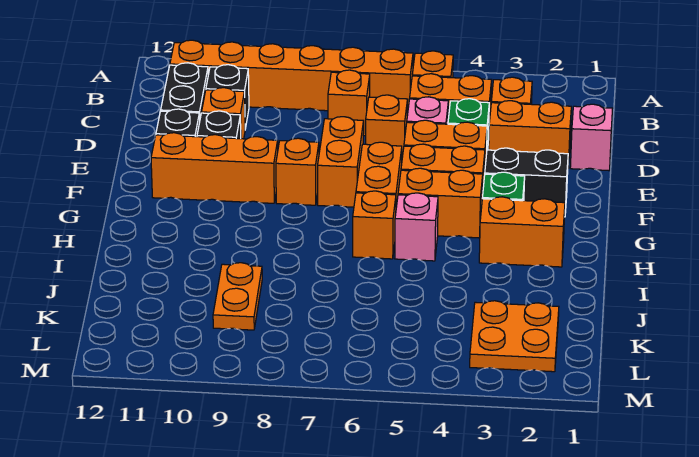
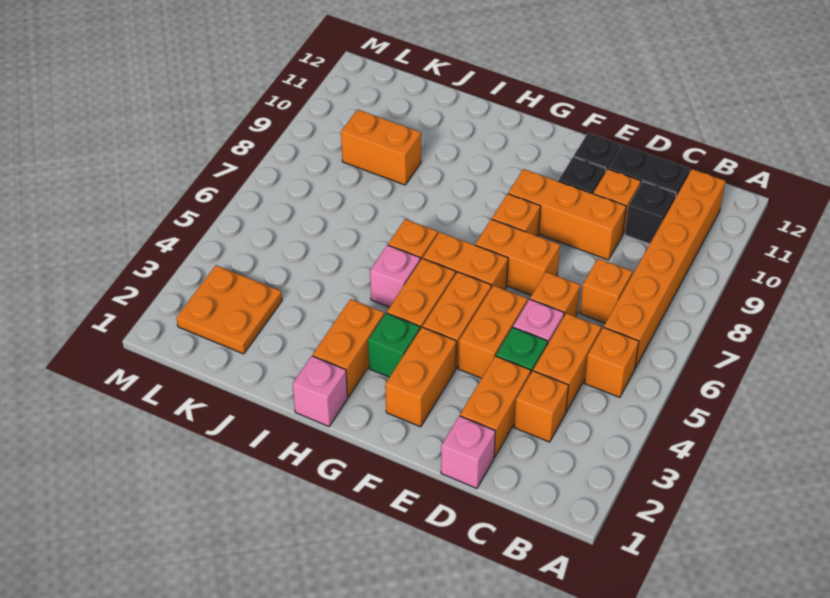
black 1x2 brick [485,148,568,217] -> orange 1x2 brick [385,327,456,427]
orange 1x3 brick [151,133,278,203] -> orange 1x3 brick turned to [508,169,626,260]
none -> pink 1x1 brick [293,356,348,426]
orange 1x2 plate [213,263,262,330] -> orange 1x2 brick [341,110,421,185]

